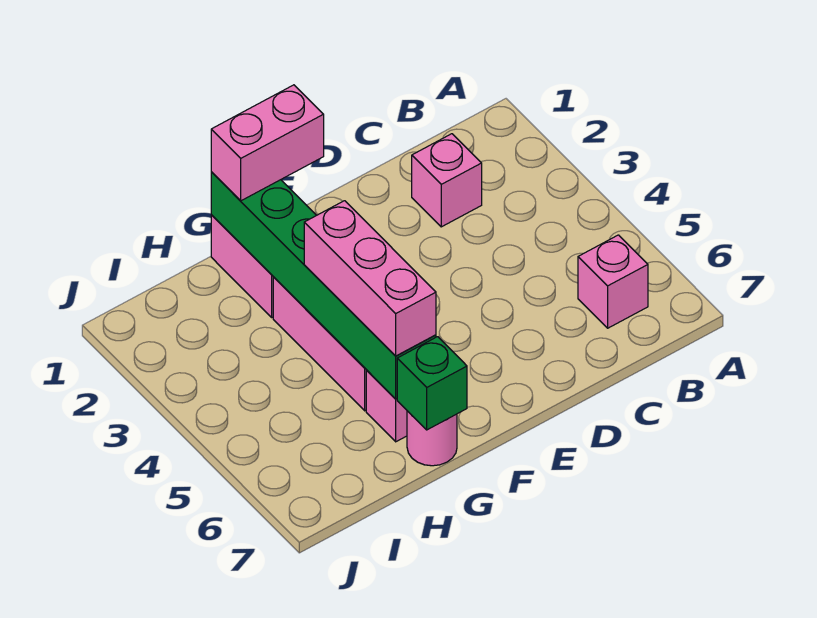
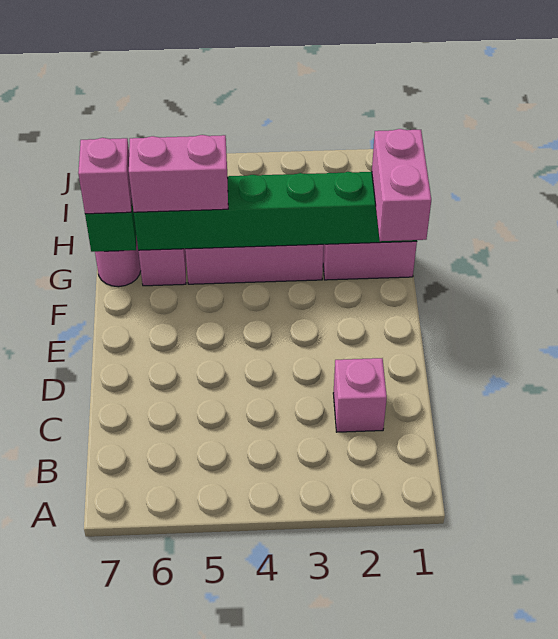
pink 1x1 brick [578,235,648,328] -> pink 1x1 brick moved to [78,138,132,214]
pink 1x3 brick [304,201,436,356] -> pink 1x2 brick [129,135,228,212]

